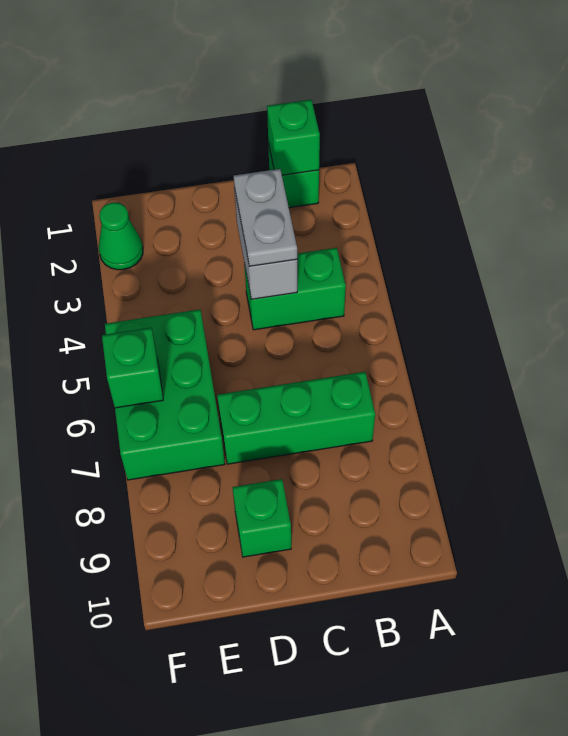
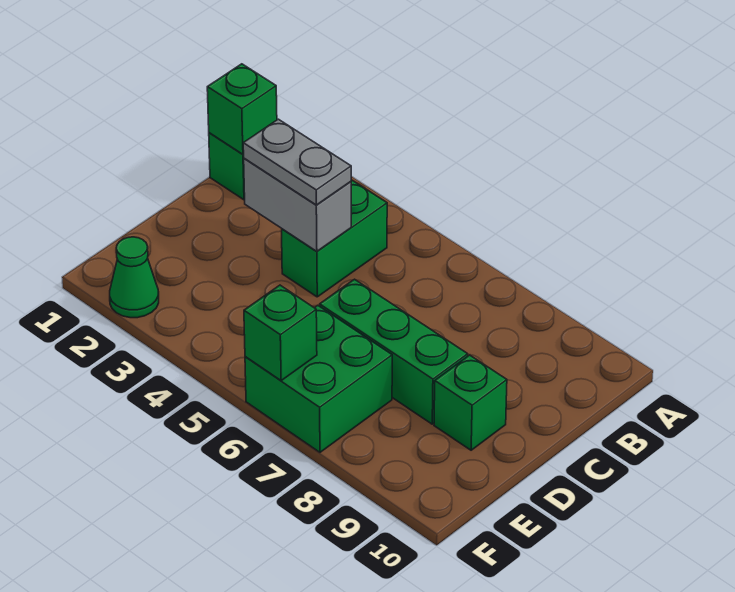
green 1x3 brick [217,372,375,464] -> green 1x3 brick turned to [320,279,468,424]
green 2x3 brick [105,310,225,480] -> green 2x2 brick [245,305,392,452]

